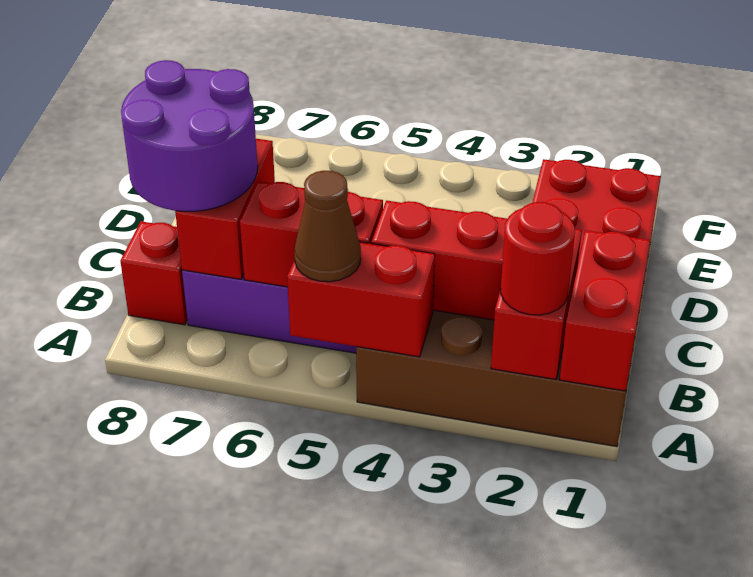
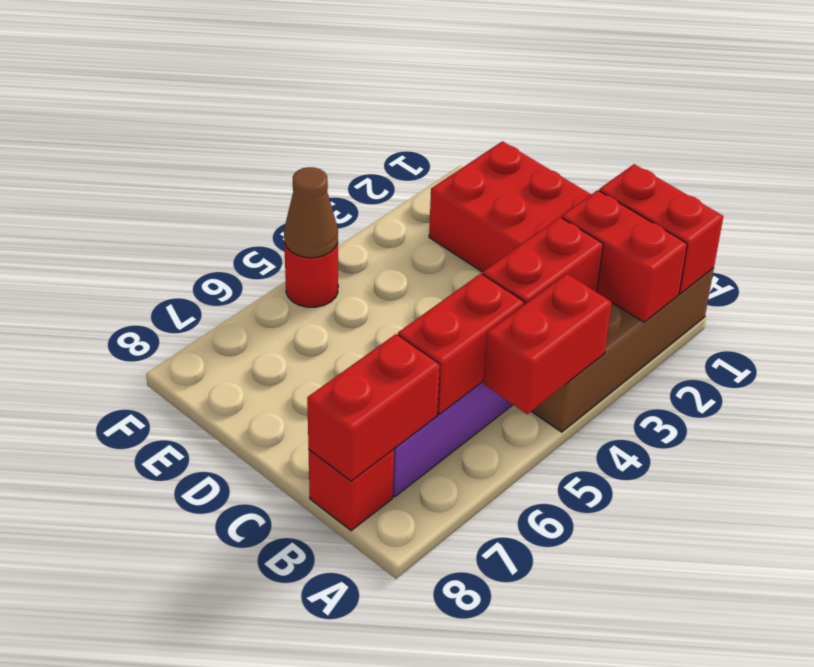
red 1x1 round brick [501,202,575,315] -> red 1x1 round brick moved to [284,243,338,307]
brown 1x1 cone [294,171,361,282] -> brown 1x1 cone moved to [284,167,338,258]
red 1x2 brick [175,139,275,279] -> red 1x2 brick turned to [307,334,440,481]
purple 2x2 round brick [121,60,258,211] -> none

